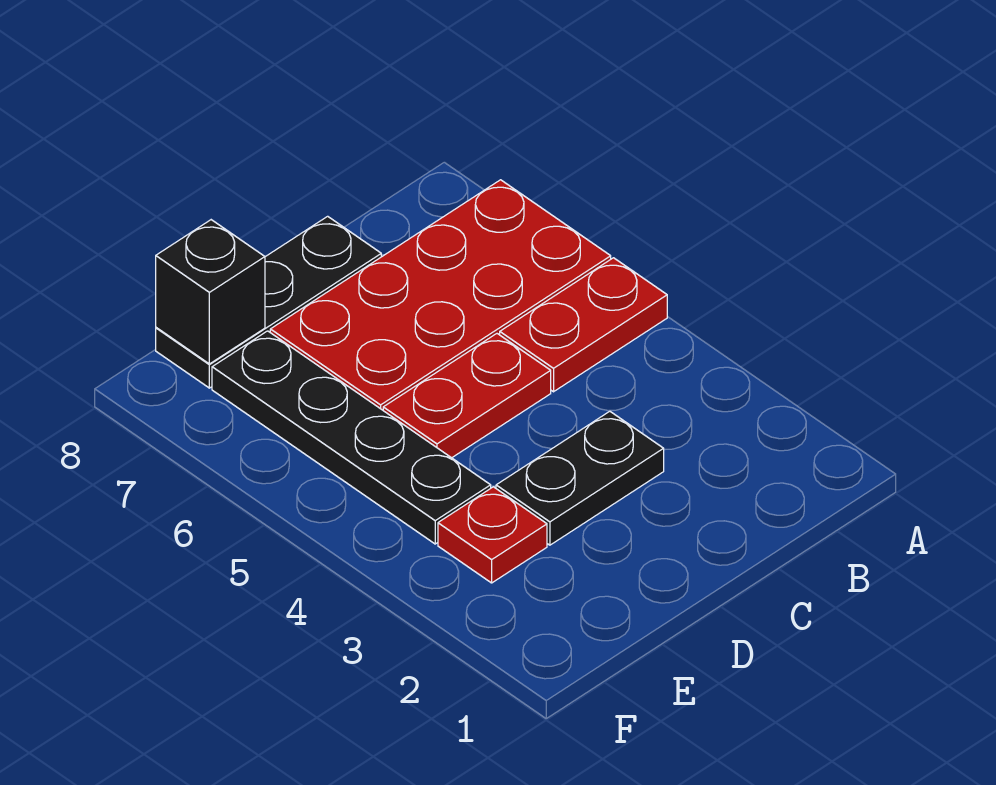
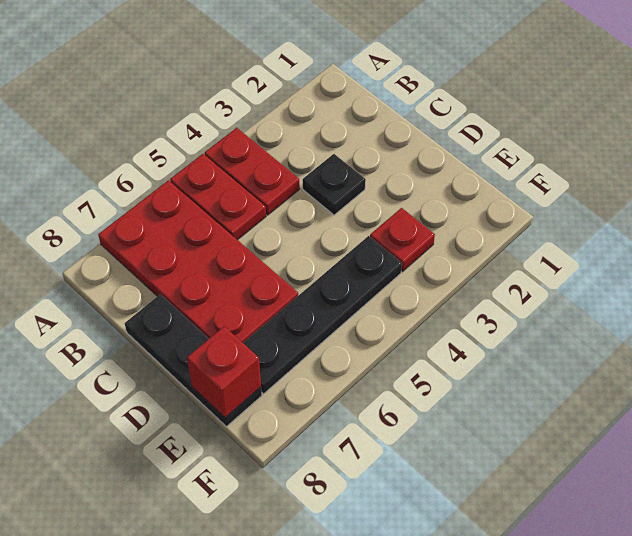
black 1x2 plate [496,411,664,545] -> black 1x1 plate [303,154,366,215]
red 1x2 plate [383,334,551,458] -> red 1x2 plate moved to [205,128,300,215]
black 1x1 brick [156,220,265,364] -> red 1x1 brick [187,326,261,418]

